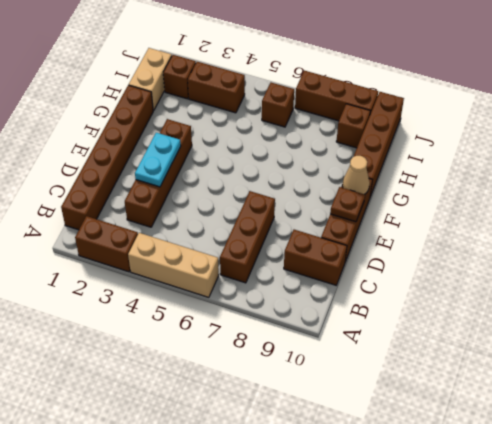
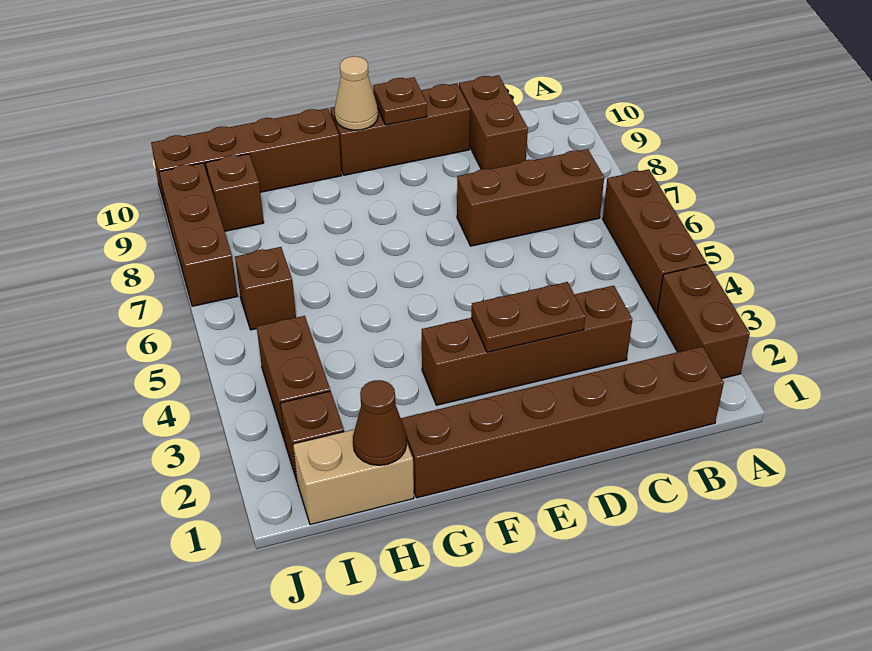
tan 1x3 brick [128,233,219,297] -> brown 1x3 brick [603,169,706,314]
cyan 1x2 plate [135,133,181,187] -> brown 1x2 plate [471,282,585,352]
none -> brown 1x1 cone [353,380,407,465]

